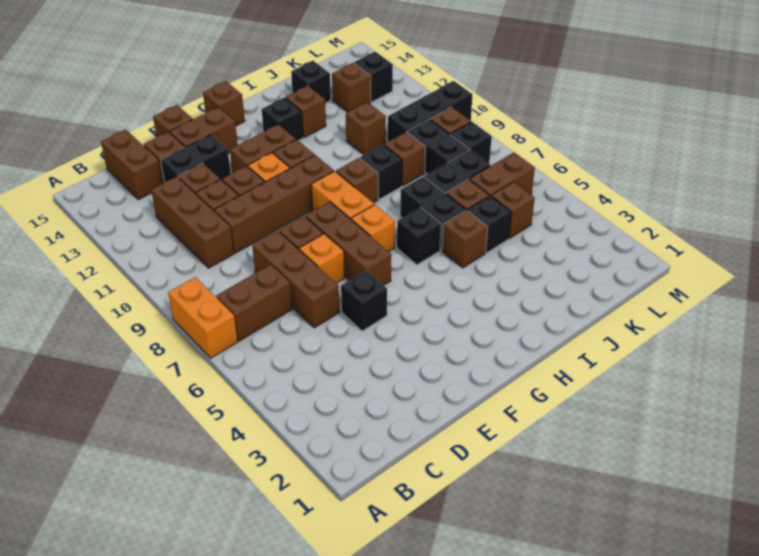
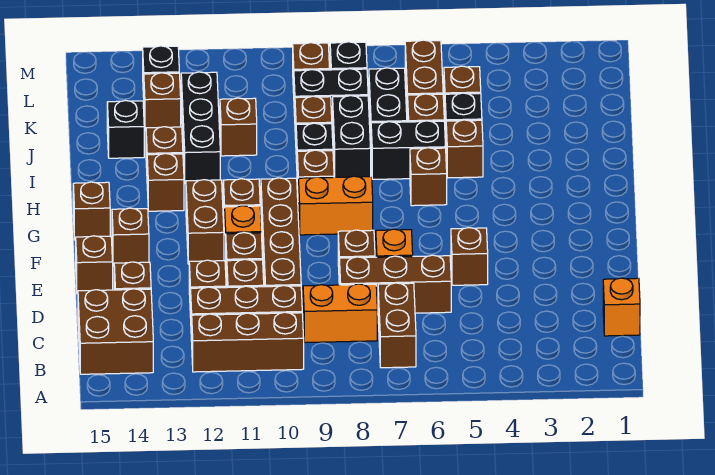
orange 1x2 brick [168,277,237,358] -> orange 1x2 brick moved to [303,284,377,343]
brown 1x2 brick [101,130,163,200] -> brown 2x2 brick [78,289,153,374]
black 1x2 brick [161,135,231,182] -> black 1x2 brick moved to [333,96,371,177]
black 1x1 brick [341,270,387,331] -> brown 1x1 brick [451,228,488,285]
brown 1x2 brick [170,107,238,153] -> brown 1x1 brick [112,208,149,266]
brown 1x3 brick [305,202,391,285] -> brown 1x3 brick moved to [192,312,304,372]
orange 1x1 brick [351,205,395,252] -> orange 1x1 brick moved to [603,278,640,336]
black 1x1 brick [397,207,441,265] -> brown 1x1 brick [410,148,447,206]
black 1x1 brick [262,98,303,141] -> brown 1x1 brick [147,153,184,211]
black 1x3 brick [388,81,473,142] -> black 1x3 brick moved to [181,72,220,184]

